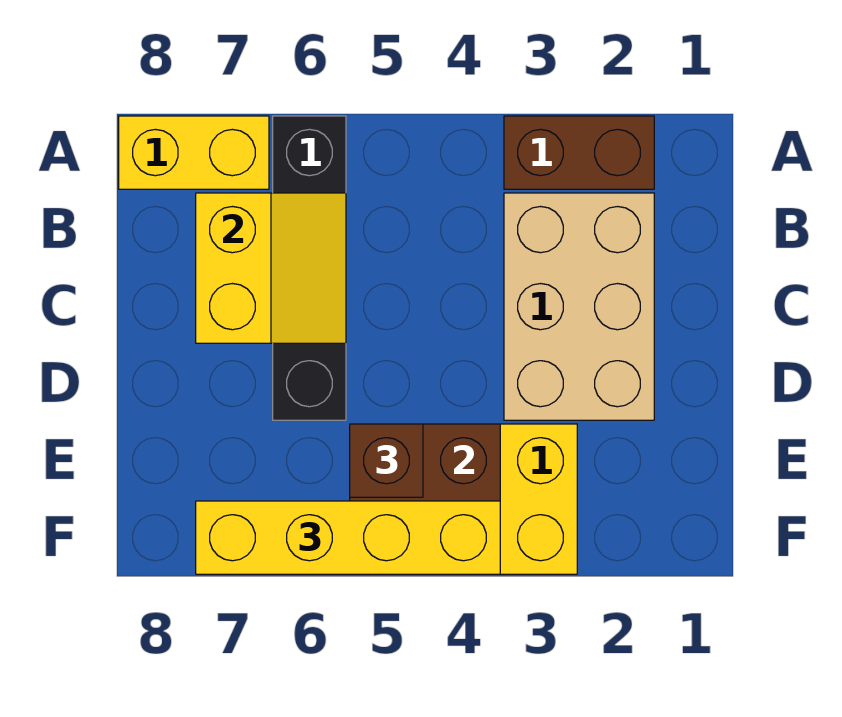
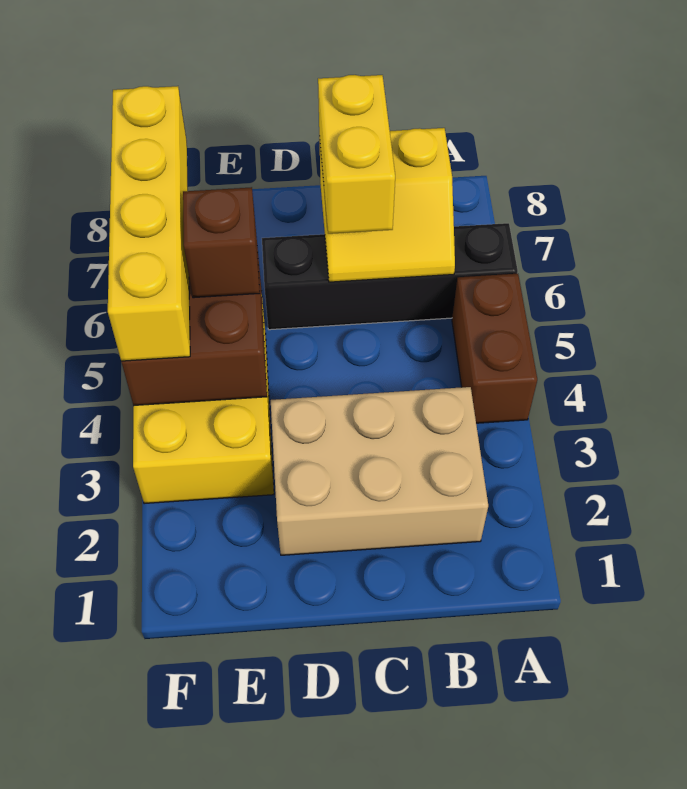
brown 1x2 brick [504,116,654,189] -> brown 1x2 brick moved to [452,274,537,423]
yellow 1x2 brick [119,116,269,189] -> yellow 1x2 brick moved to [318,75,395,234]

